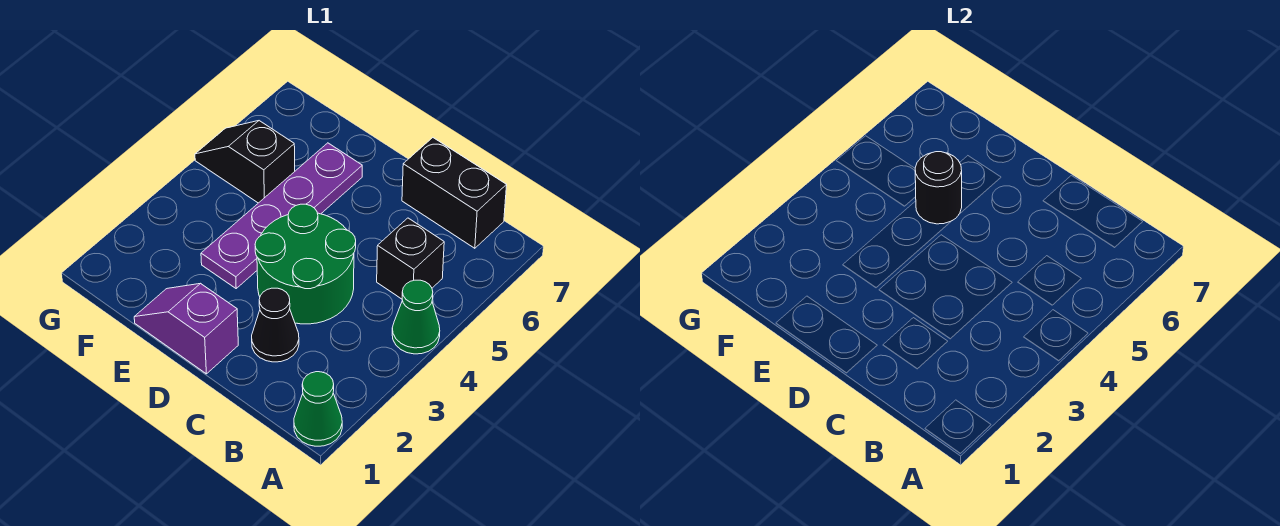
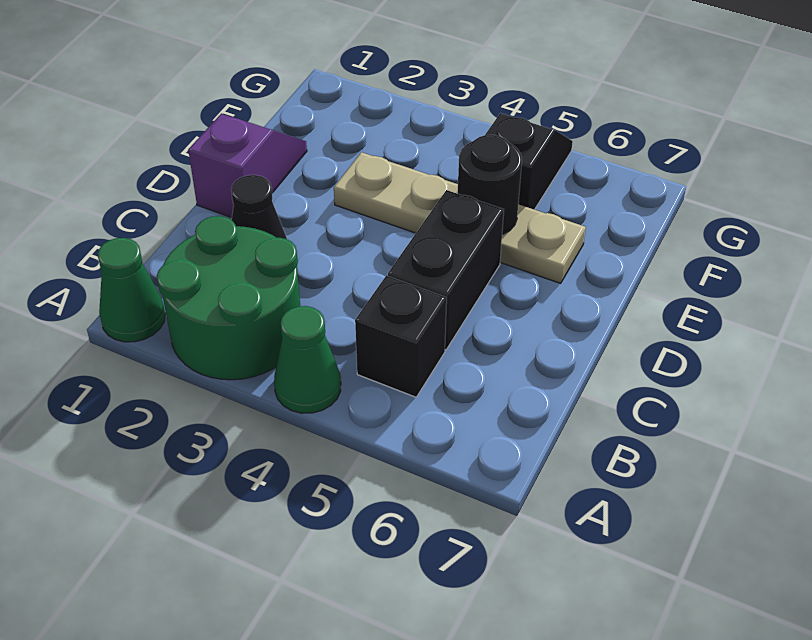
black 1x2 brick [402,138,507,248] -> black 1x2 brick moved to [388,190,504,350]
green 2x2 round brick [255,204,356,324] -> green 2x2 round brick moved to [157,216,300,380]
purple 1x4 plate [201,143,362,288] -> tan 1x4 plate [334,152,586,283]

